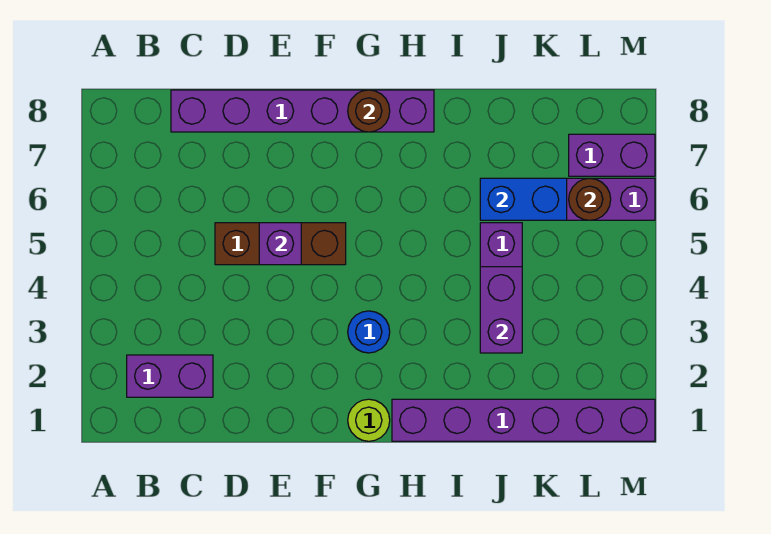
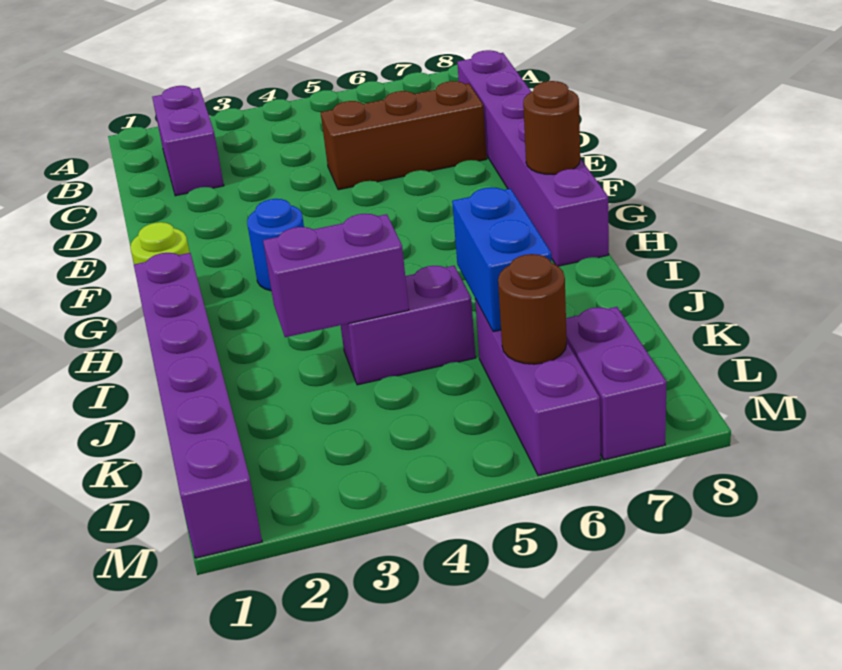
brown 1x3 brick [215,223,346,265] -> brown 1x3 brick turned to [321,81,487,190]
purple 1x1 brick [259,223,301,265] -> none

